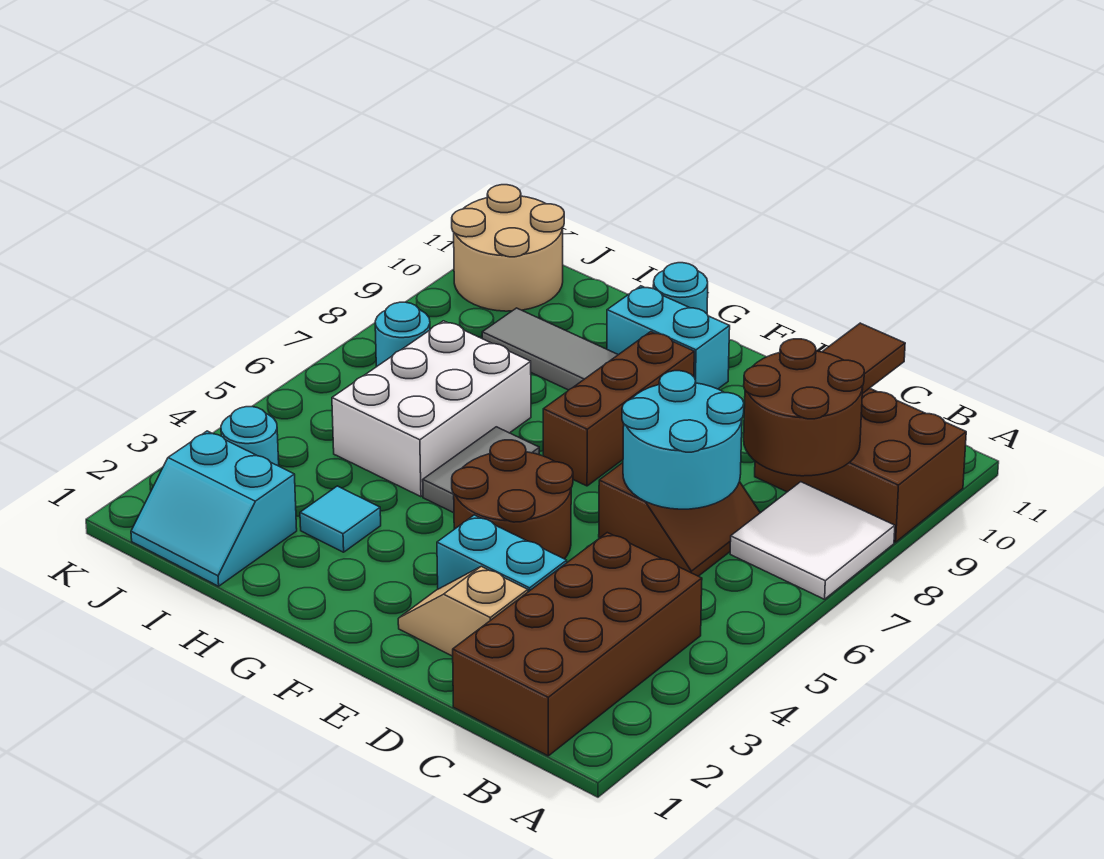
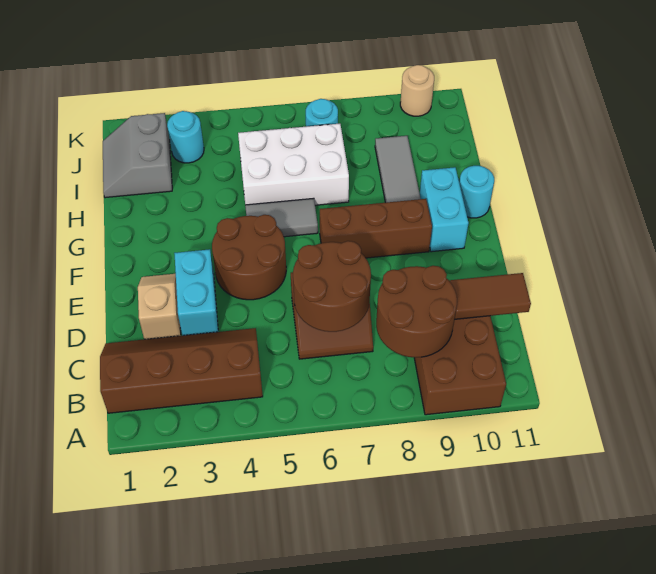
white 2x2 tile [730,482,895,599] -> none
brown 2x4 brick [453,533,702,756] -> brown 2x4 slope [100,328,263,413]
cyan 2x2 round brick [622,371,744,509] -> brown 2x2 round brick [293,241,371,332]
cyan 1x1 tile [300,486,381,552] -> none
cyan 2x2 slope [131,431,297,586] -> grey 2x2 slope [103,113,172,198]
tan 2x2 round brick [452,185,564,311] -> tan 1x1 round brick [400,65,434,116]

